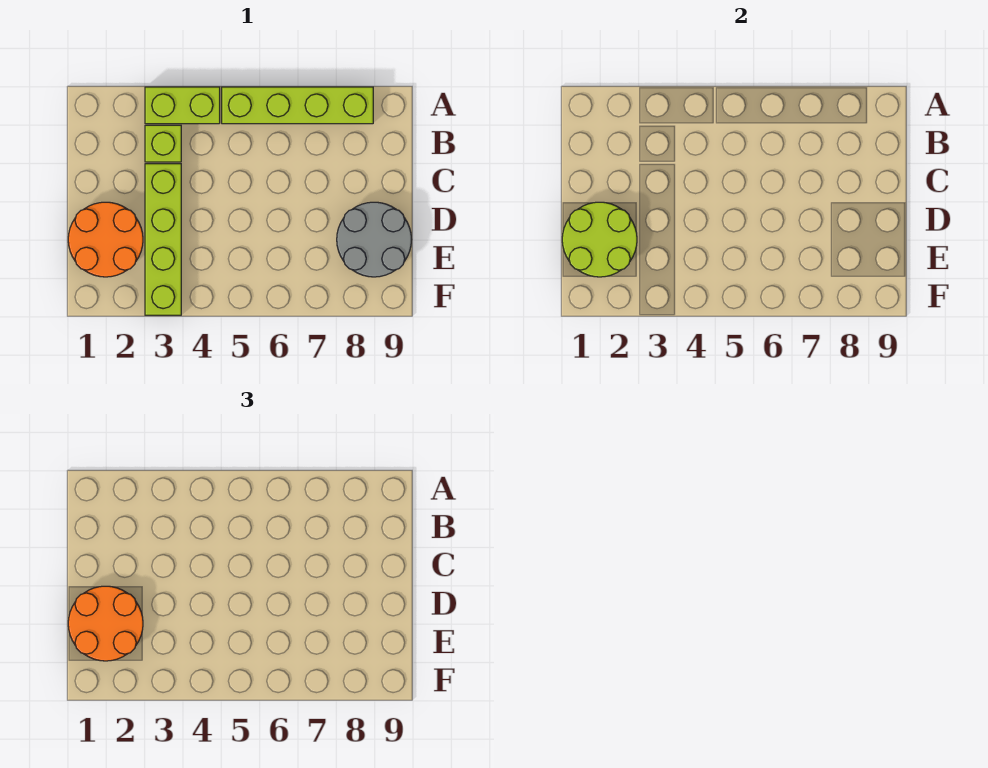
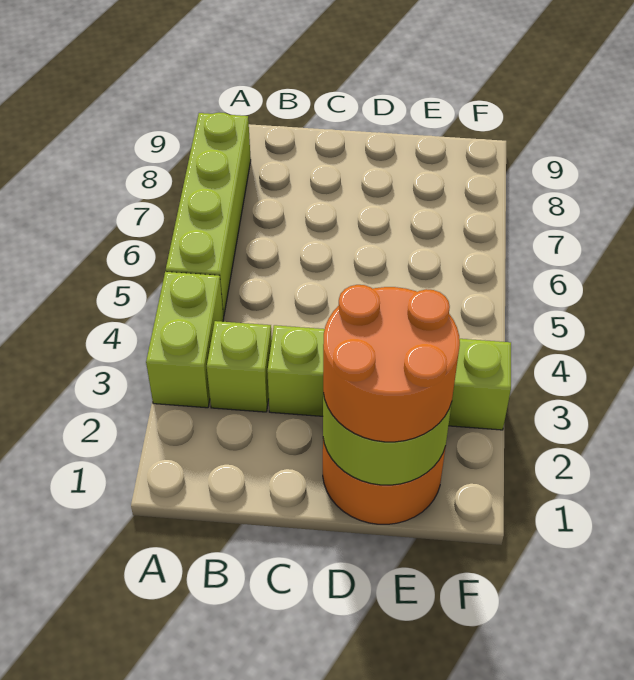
grey 2x2 round brick [337,202,412,277] -> none

